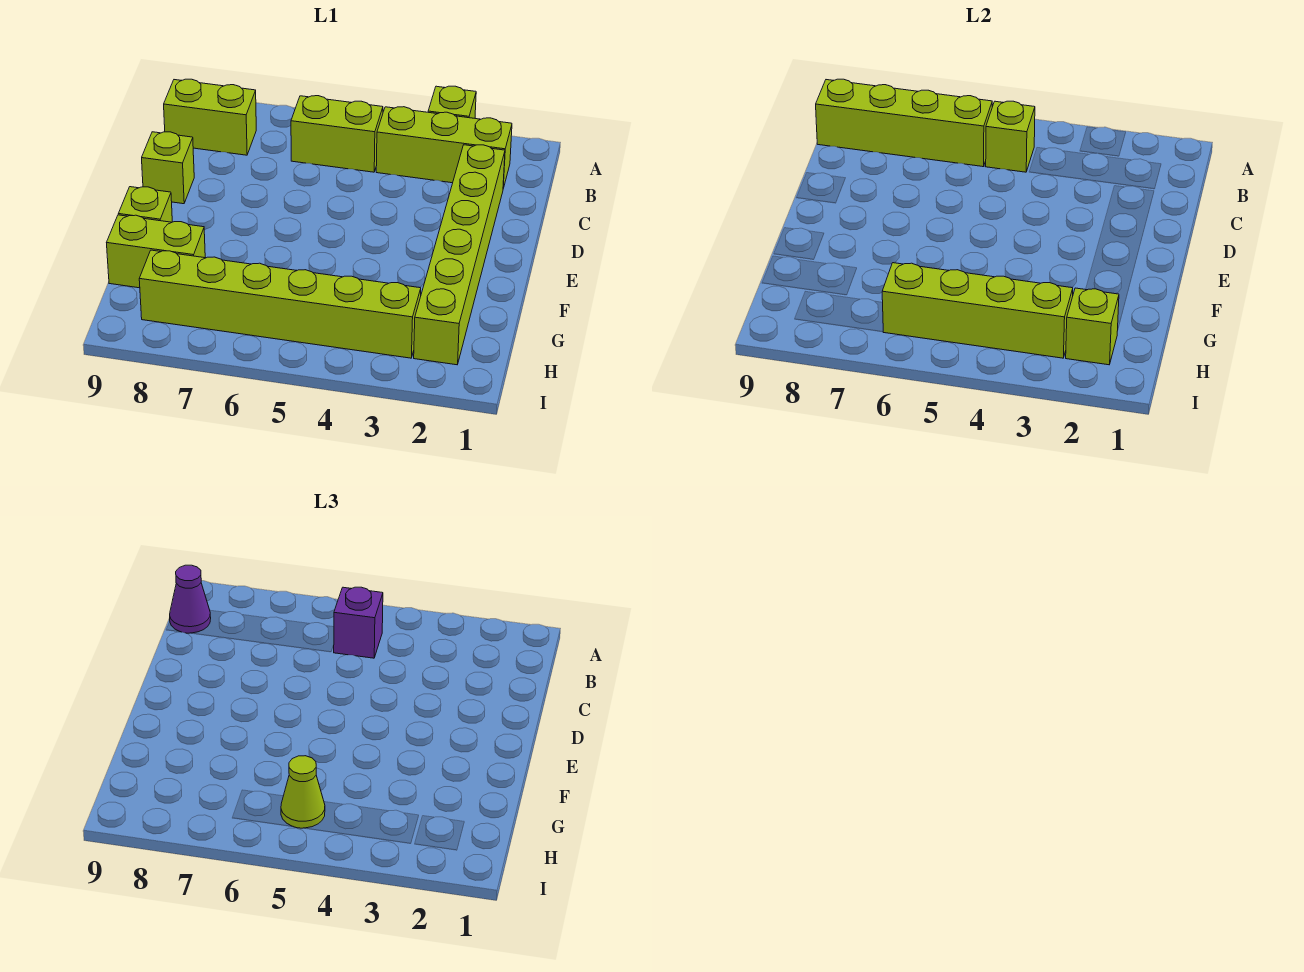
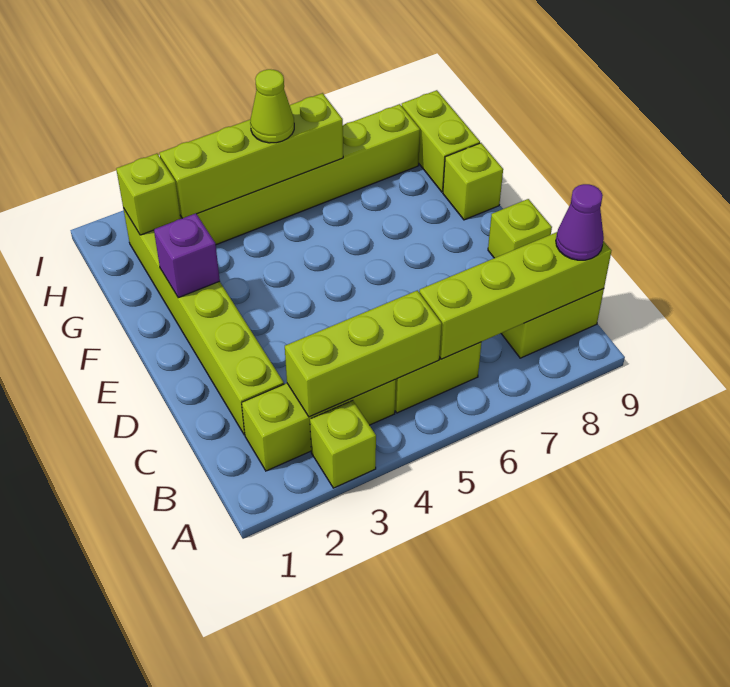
lime 1x1 brick [986,101,1035,172] -> lime 1x3 brick [285,290,442,417]
purple 1x1 brick [333,587,383,658] -> purple 1x1 brick moved to [154,213,220,298]
lime 1x2 brick [107,215,205,288] -> lime 1x2 brick turned to [402,90,480,192]

